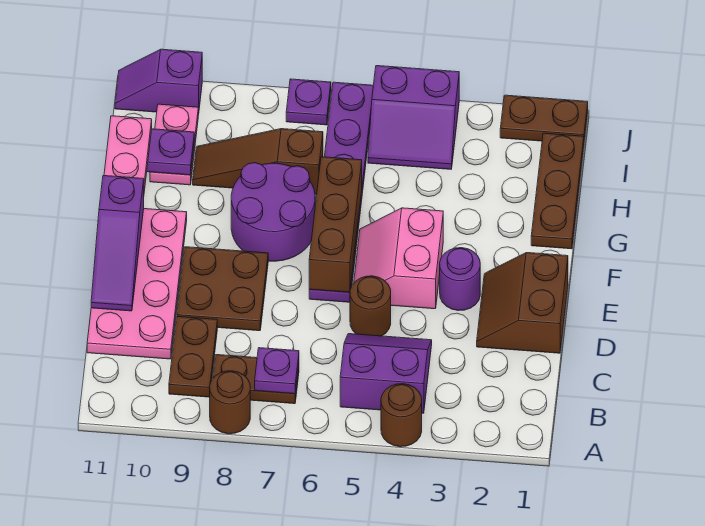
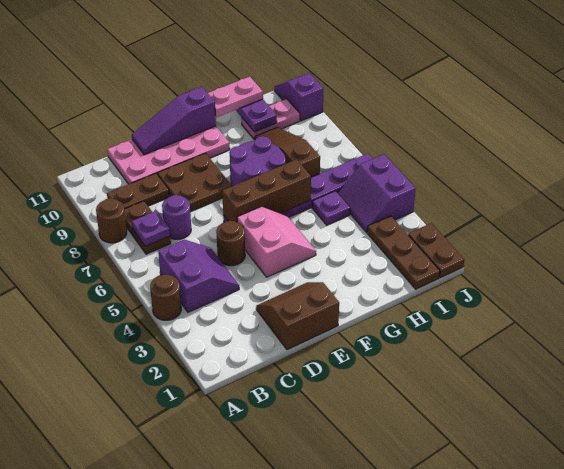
purple 1x1 round brick [440,248,480,311] -> purple 1x1 round brick moved to [162,195,191,239]
pink 2x2 slope [354,208,443,309] -> pink 2x2 slope turned to [237,206,316,277]
brown 1x3 plate [531,133,584,249] -> brown 1x3 plate turned to [367,216,440,289]
purple 1x1 plate [286,79,331,125] -> purple 1x1 plate moved to [312,191,350,225]

